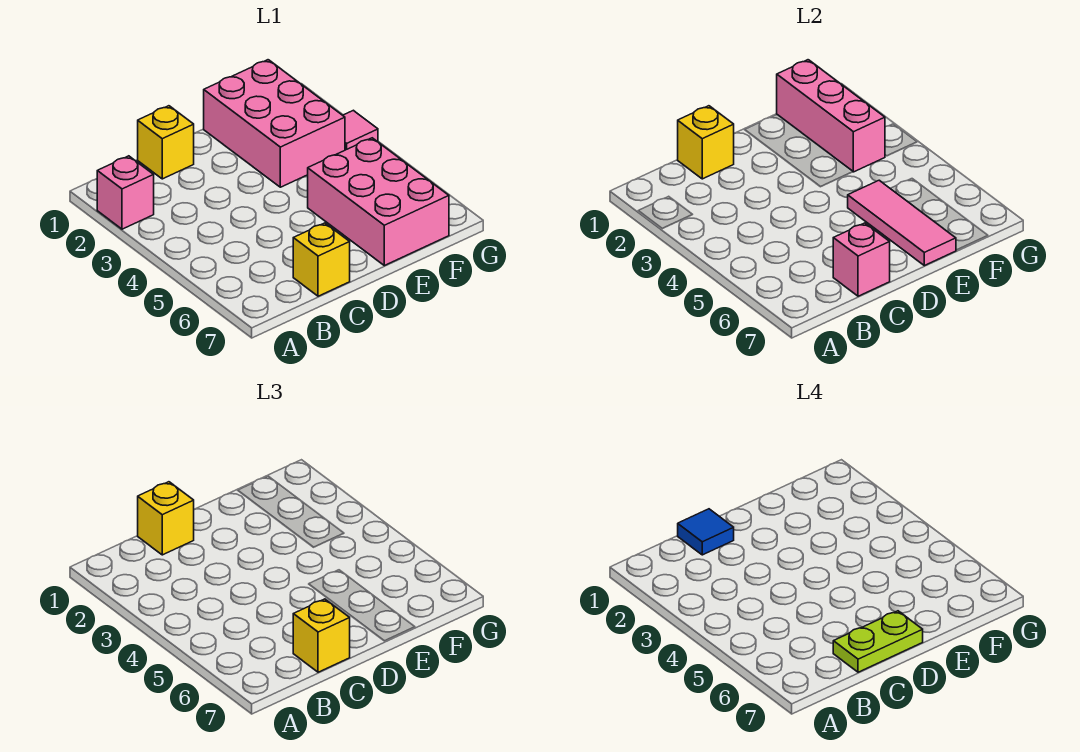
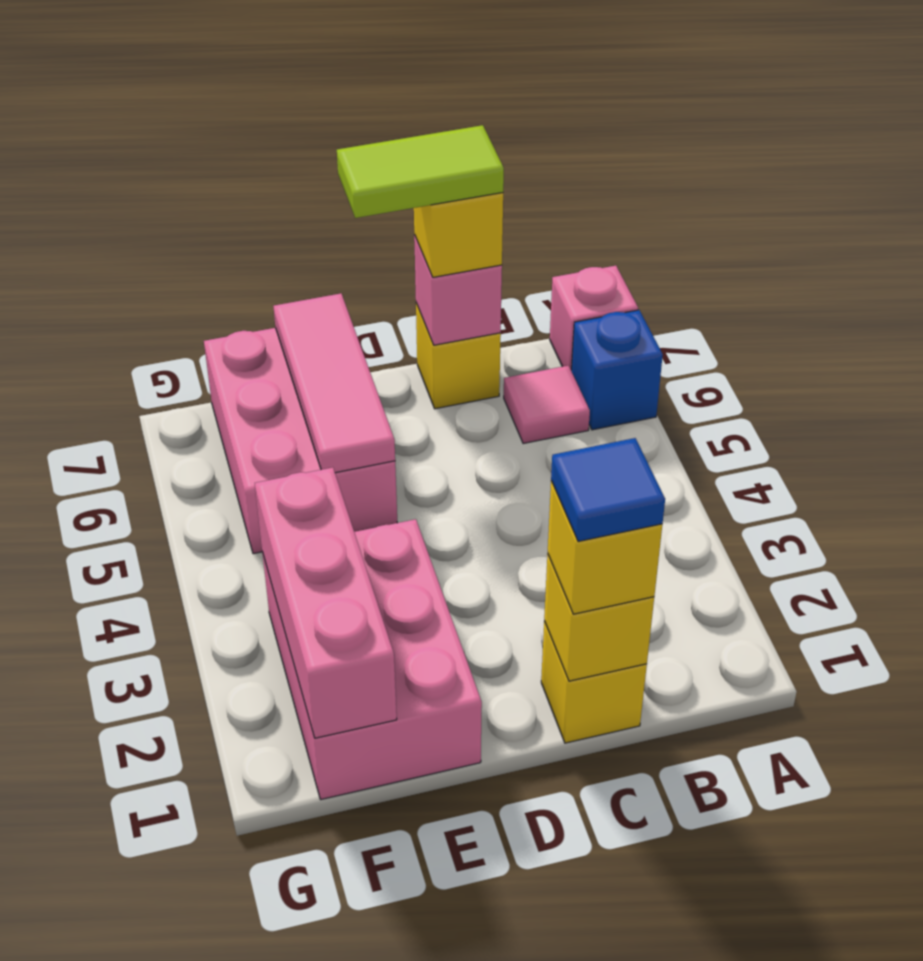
pink 1x1 brick [97,156,154,229] -> pink 1x1 brick moved to [550,266,638,371]
none -> blue 1x1 brick [572,310,663,430]
lime 1x2 plate [833,611,923,672] -> lime 1x2 tile [337,125,504,218]
pink 1x1 tile [343,110,378,150] -> pink 1x1 tile moved to [504,366,590,444]

